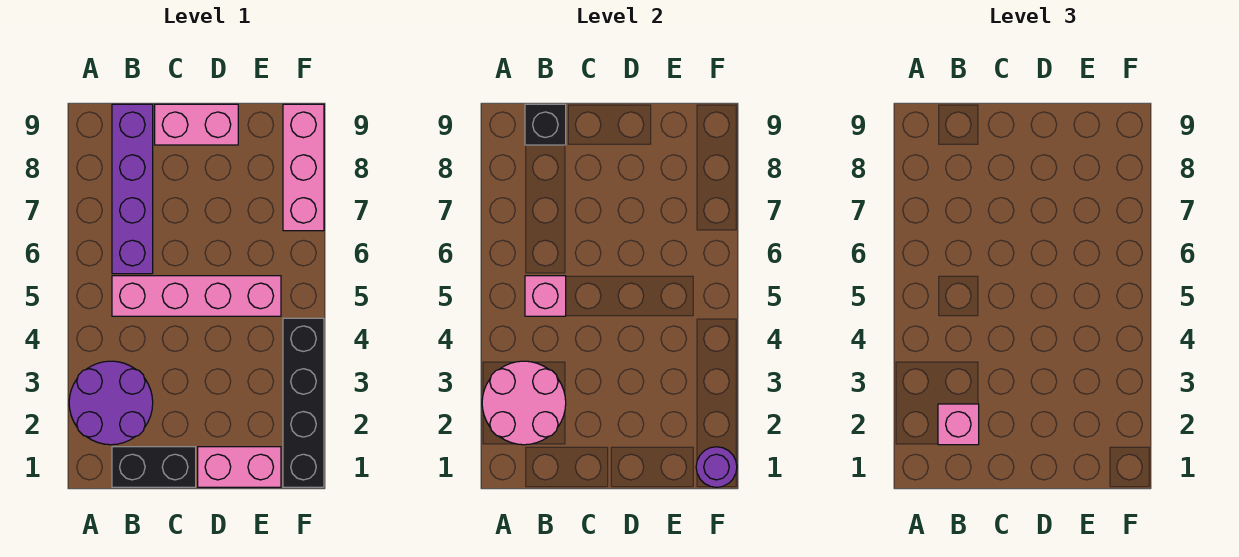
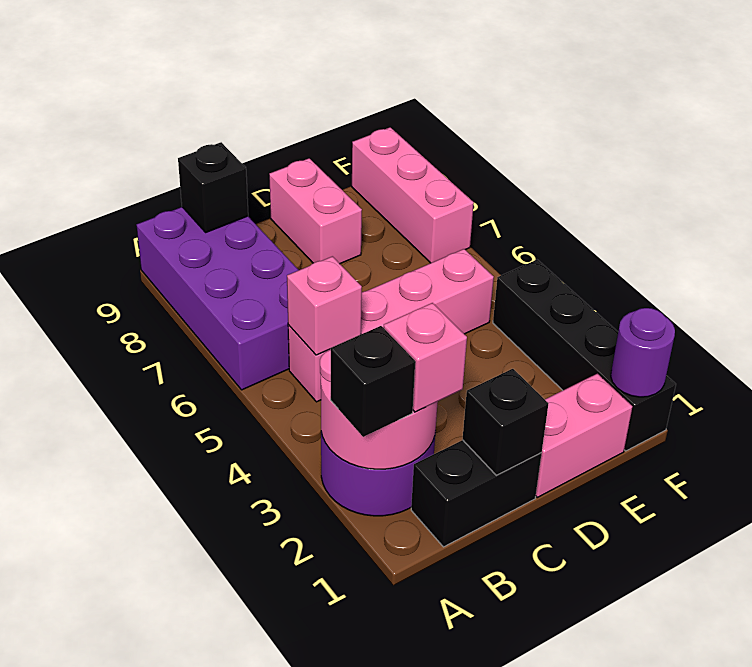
none -> black 1x1 brick [331,326,415,437]
purple 1x4 brick [112,104,153,274] -> purple 2x4 brick [137,207,298,390]
none -> black 1x1 brick [462,369,548,475]
pink 1x2 brick [155,104,238,145] -> pink 1x2 brick turned to [269,158,362,264]

